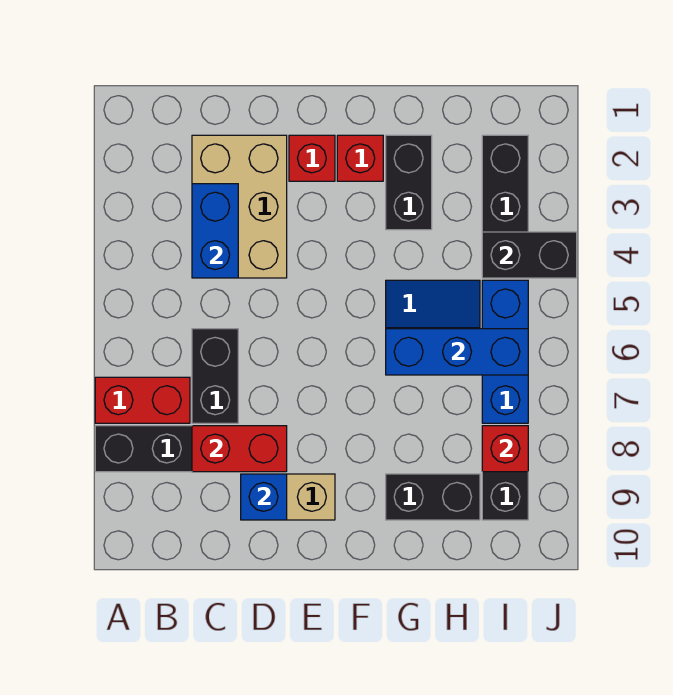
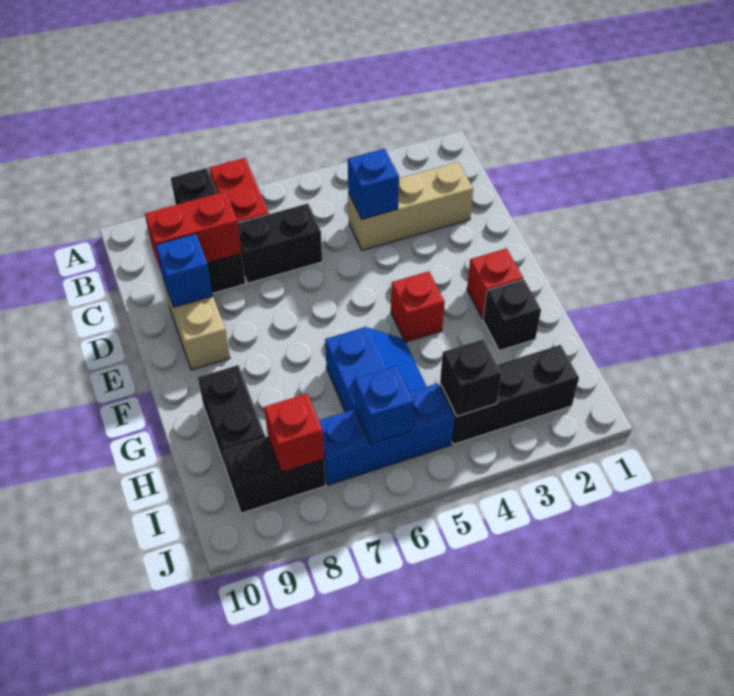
tan 2x3 brick [192,135,287,278] -> tan 1x3 brick [348,162,473,251]
blue 1x2 brick [192,184,238,278] -> blue 1x1 brick [348,149,399,219]
red 1x2 brick [192,426,287,472] -> red 1x2 brick turned to [145,192,242,271]
red 1x1 brick [289,135,335,181] -> red 1x1 brick moved to [391,271,445,342]
black 1x2 brick [386,135,432,230] -> black 1x1 brick [483,279,541,351]
blue 1x3 brick [386,329,528,375] -> blue 1x1 brick [355,366,413,444]
black 1x2 brick [482,232,577,278] -> black 1x1 brick [440,339,501,416]

